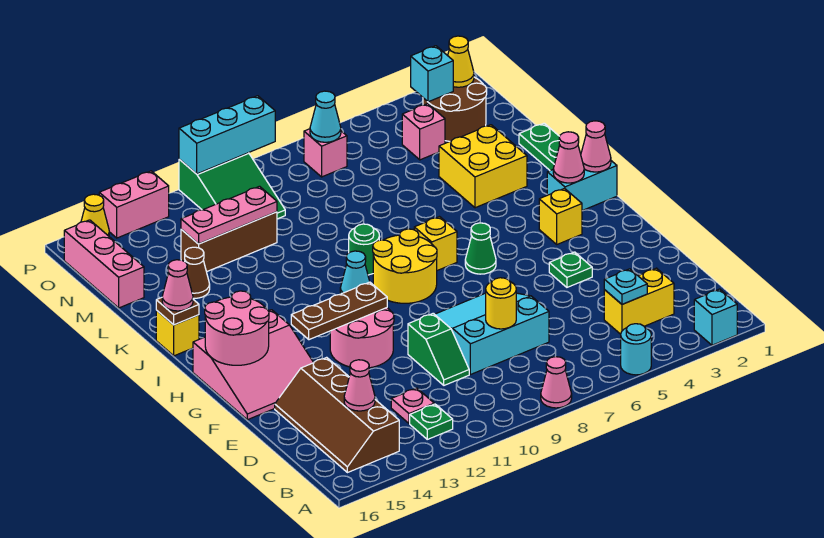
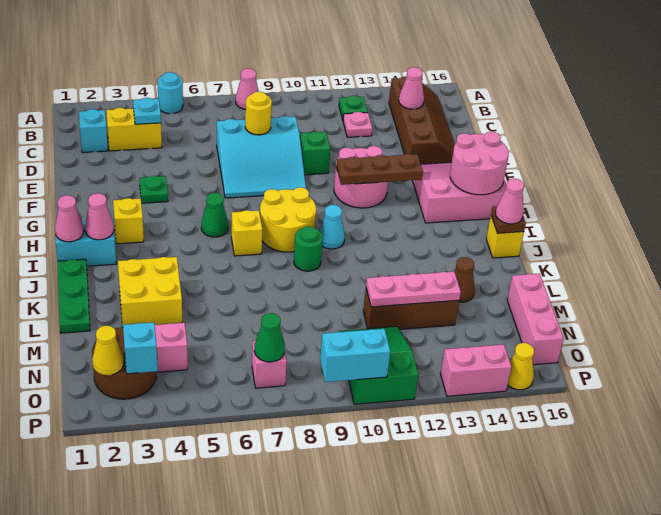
cyan 1x1 brick [694,289,737,345] -> cyan 1x1 brick moved to [79,109,108,153]
cyan 1x1 cone [310,91,341,142] -> green 1x1 cone [254,313,285,362]
cyan 1x3 brick [179,96,275,174] -> cyan 1x2 brick [320,329,390,382]

